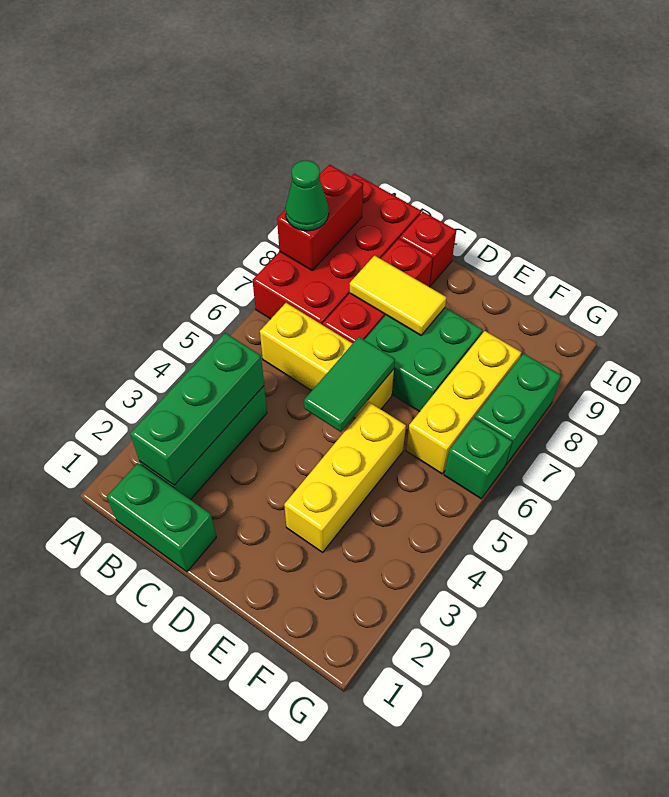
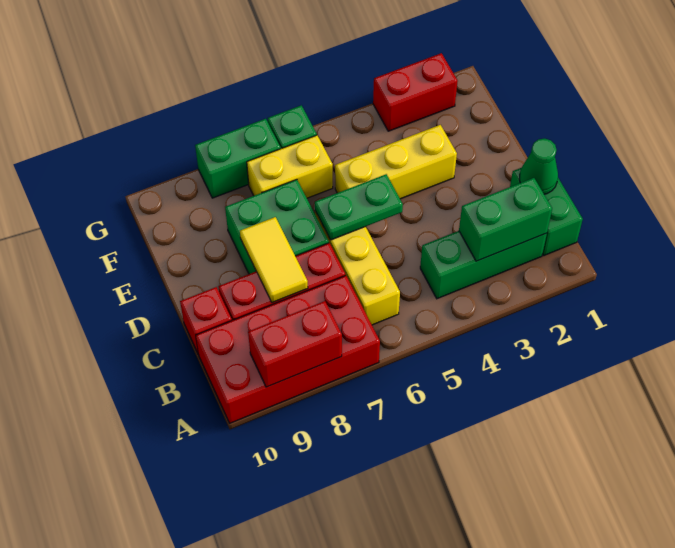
green 1x1 cone [285,160,329,231] -> green 1x1 cone moved to [520,139,558,194]
green 1x3 brick [130,333,264,485] -> green 1x2 brick [459,178,552,261]
green 1x2 tile [304,337,395,432] -> green 1x2 plate [315,174,403,240]
yellow 1x3 brick [406,331,521,474] -> yellow 1x2 brick [247,135,333,198]
none -> red 1x2 brick [373,53,458,131]

